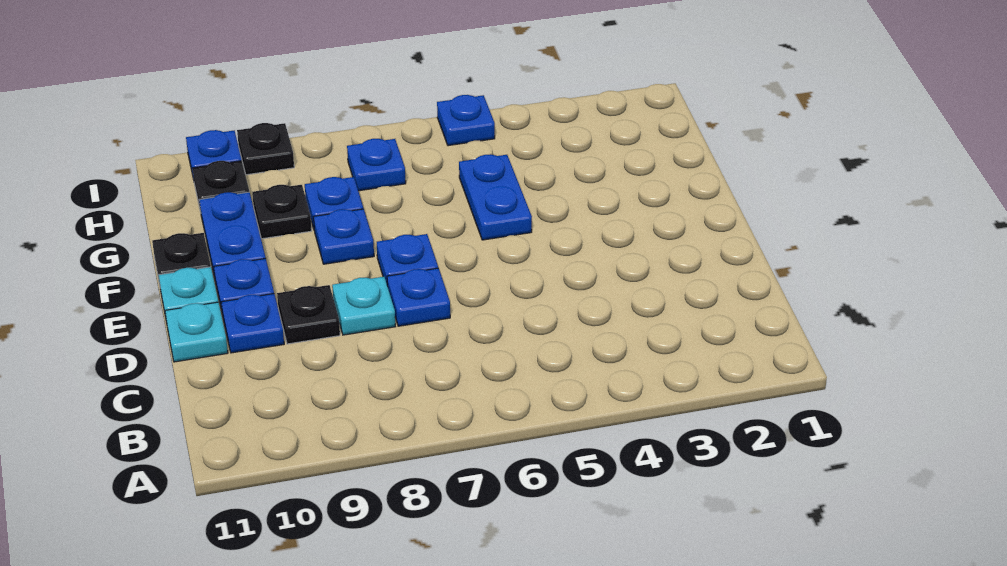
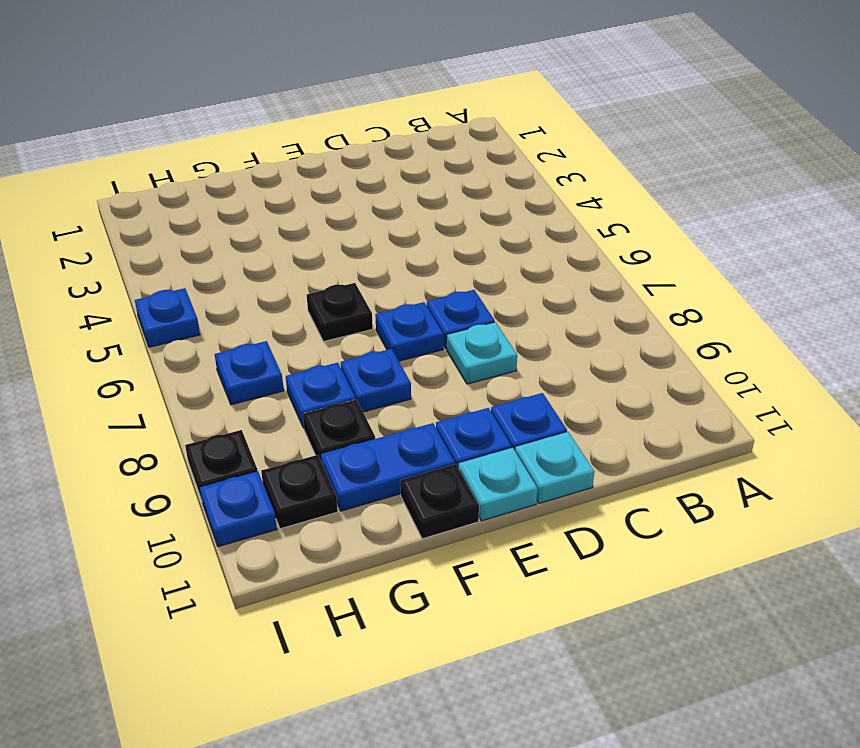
black 1x1 plate [277,285,340,344] -> black 1x1 plate moved to [307,283,373,342]
blue 1x2 plate [459,154,532,240] -> none

